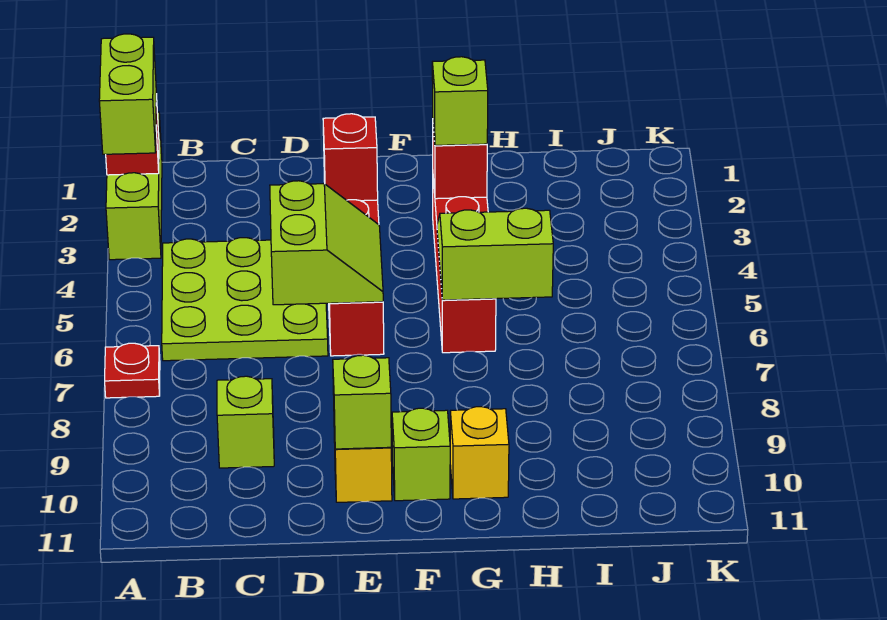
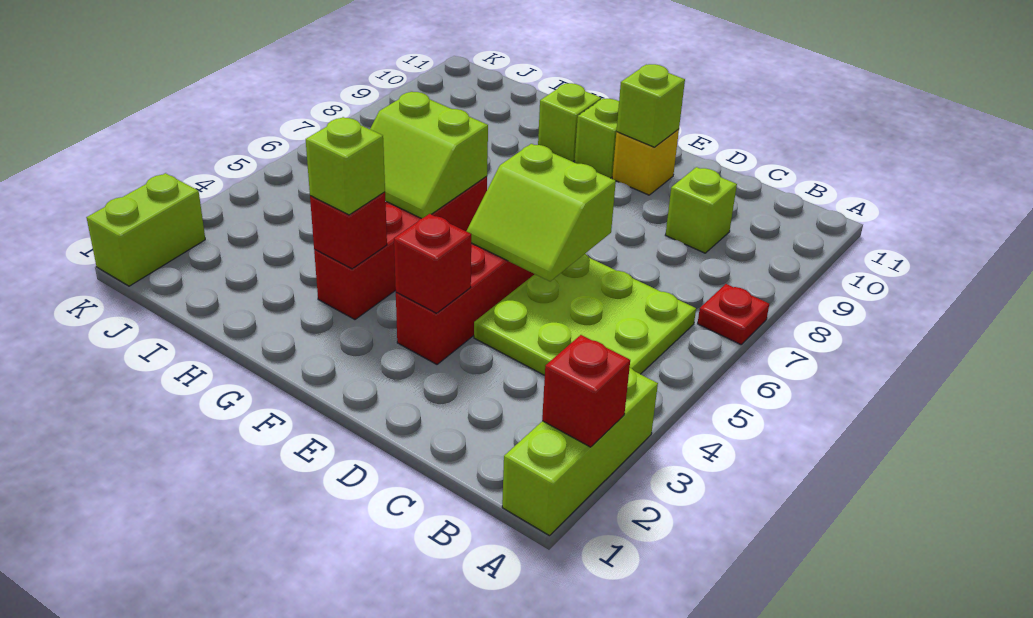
lime 1x2 brick [99,34,156,154] -> lime 1x2 brick moved to [86,173,205,286]
lime 2x2 slope [270,181,383,305] -> lime 2x2 slope turned to [467,144,616,281]
yellow 1x1 brick [450,407,509,499] -> lime 1x1 brick [538,83,601,161]

